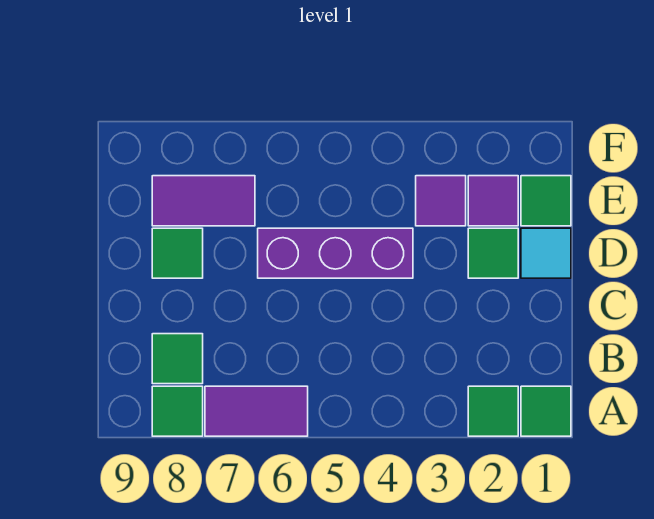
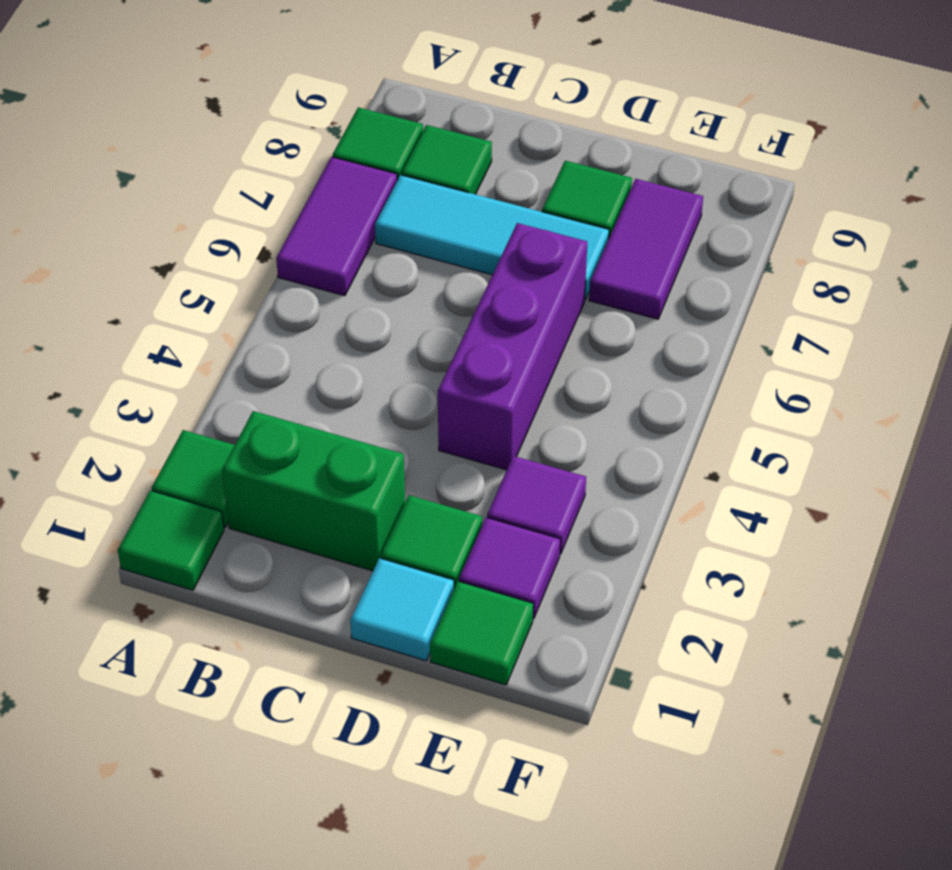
none -> green 1x2 brick [222,411,405,571]
none -> cyan 1x3 tile [375,175,609,300]

